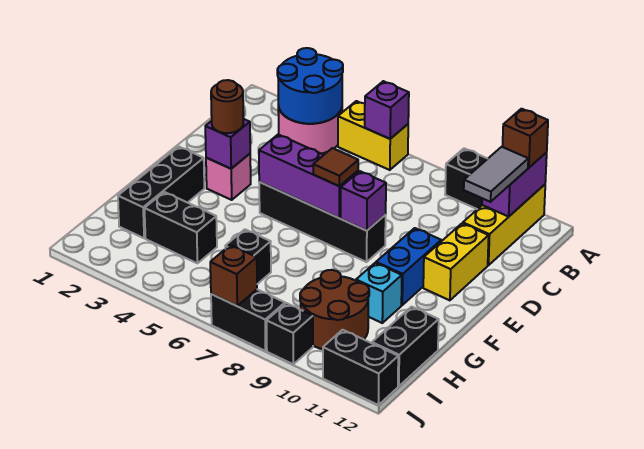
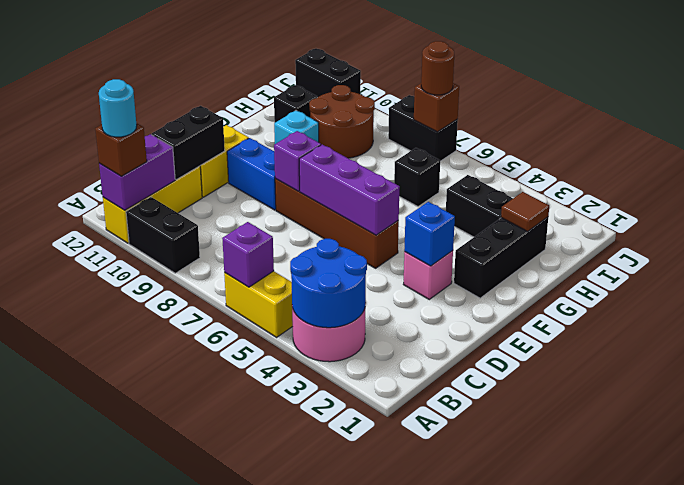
none -> cyan 1x1 round brick [99,79,137,137]
grey 1x2 tile [464,147,528,202] -> none
purple 1x1 brick [205,119,250,169] -> blue 1x1 brick [404,202,455,266]
brown 1x1 round brick [211,80,244,133] -> brown 1x1 round brick moved to [421,41,454,95]
black 1x4 brick [259,182,386,262] -> brown 1x4 brick [275,179,399,268]
brown 1x1 tile [313,148,358,186] -> brown 1x1 tile moved to [501,192,549,231]
blue 1x2 brick [376,228,441,305] -> blue 1x2 brick turned to [227,138,276,210]
black 1x2 brick [372,307,439,386] -> black 1x2 brick moved to [152,106,225,180]
black 1x1 brick [267,303,313,364] -> black 1x1 brick moved to [274,85,317,122]

